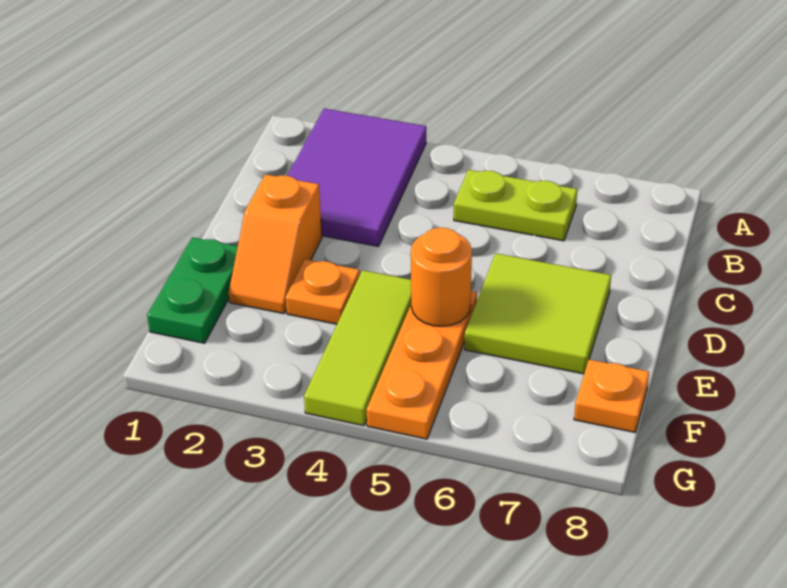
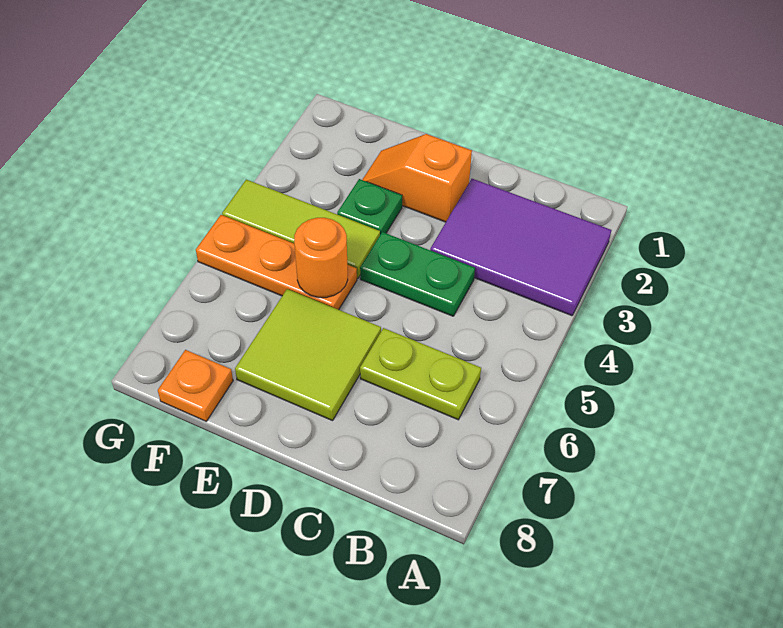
lime 1x2 plate [454,170,577,241] -> lime 1x2 plate turned to [360,328,481,420]
green 1x2 plate [147,237,238,343] -> green 1x2 plate moved to [360,232,475,316]
orange 1x1 plate [286,259,360,324] -> green 1x1 plate [337,179,402,235]

